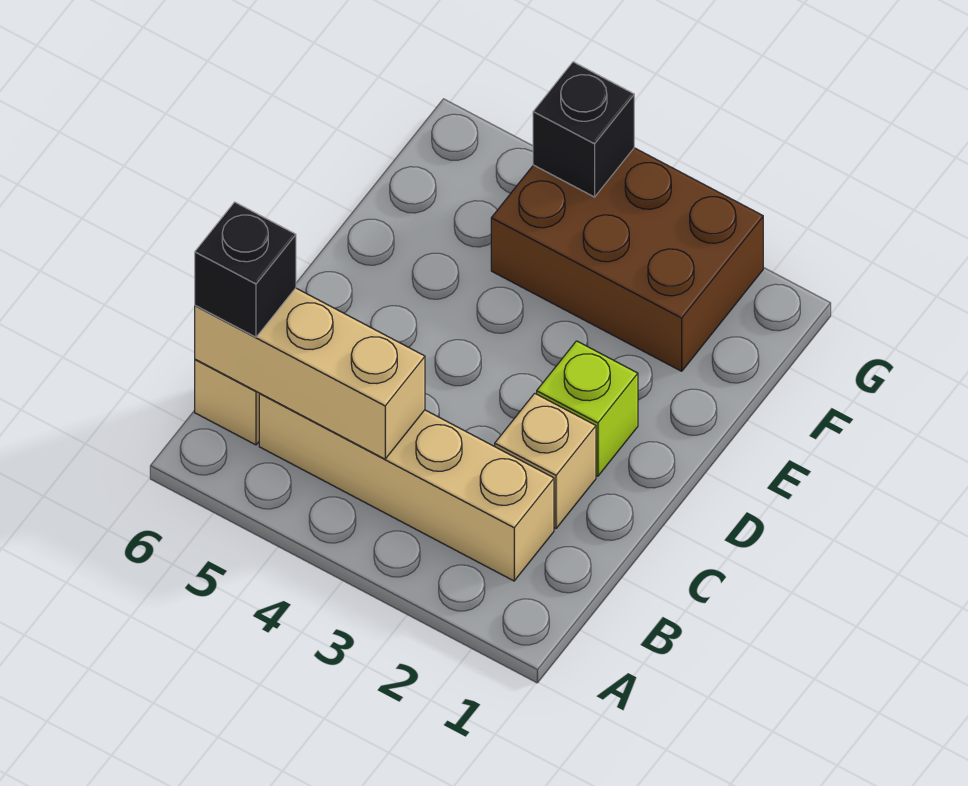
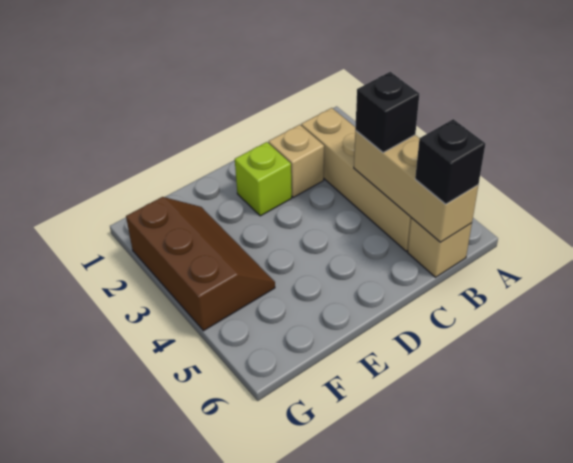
brown 2x3 brick [491,148,763,371] -> brown 2x3 slope [126,197,275,331]
black 1x1 brick [533,62,634,197] -> black 1x1 brick moved to [355,72,419,153]

